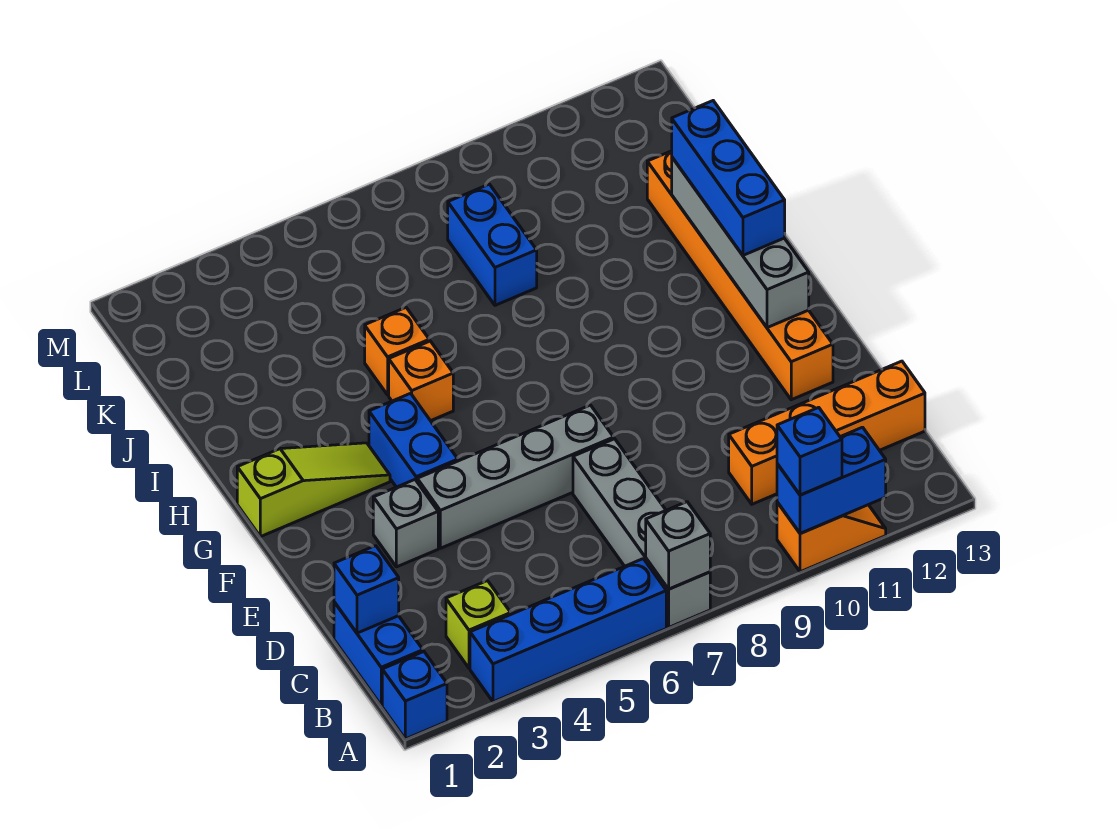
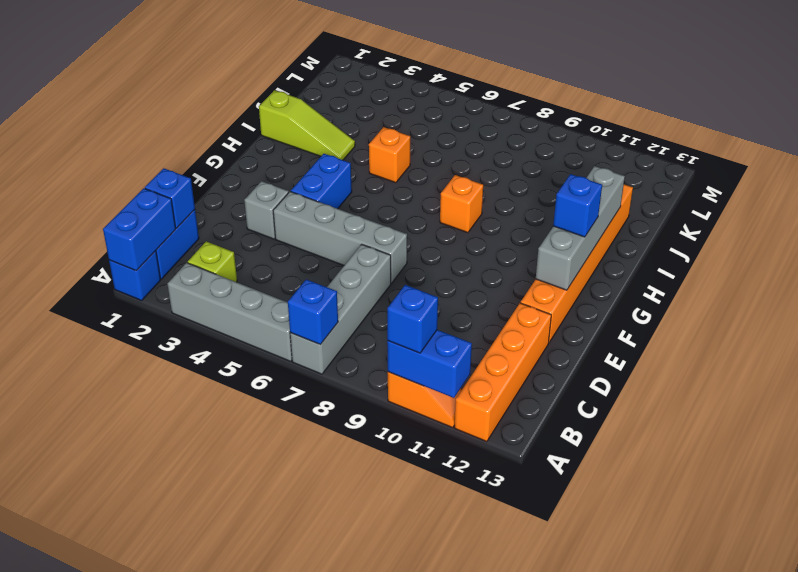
blue 1x4 brick [470,559,666,702] -> grey 1x4 brick [168,263,292,361]
grey 1x1 brick [646,502,710,589] -> blue 1x1 brick [287,279,338,344]
orange 1x4 brick [729,361,925,504] -> orange 1x4 brick turned to [454,303,551,442]
lime 1x3 slope [237,443,390,537] -> lime 1x3 slope moved to [259,90,355,160]
blue 1x3 brick [672,101,785,255] -> blue 1x1 brick [553,174,602,237]
orange 1x1 brick [389,341,453,421] -> orange 1x1 brick moved to [440,175,483,233]
blue 1x2 brick [448,184,537,305] -> blue 1x2 brick moved to [103,188,176,271]

